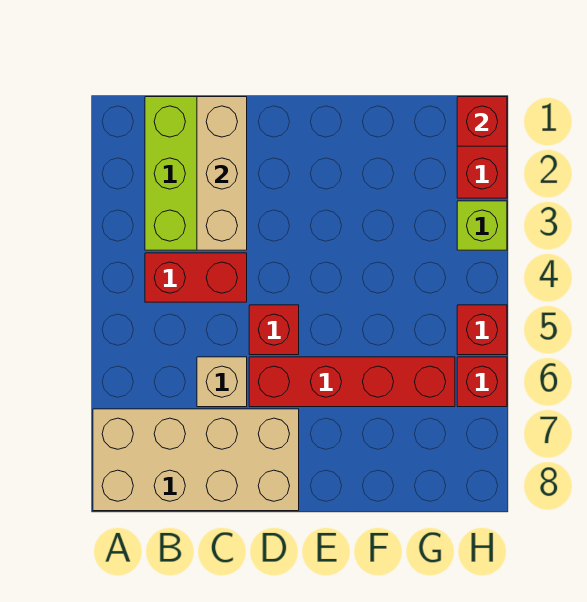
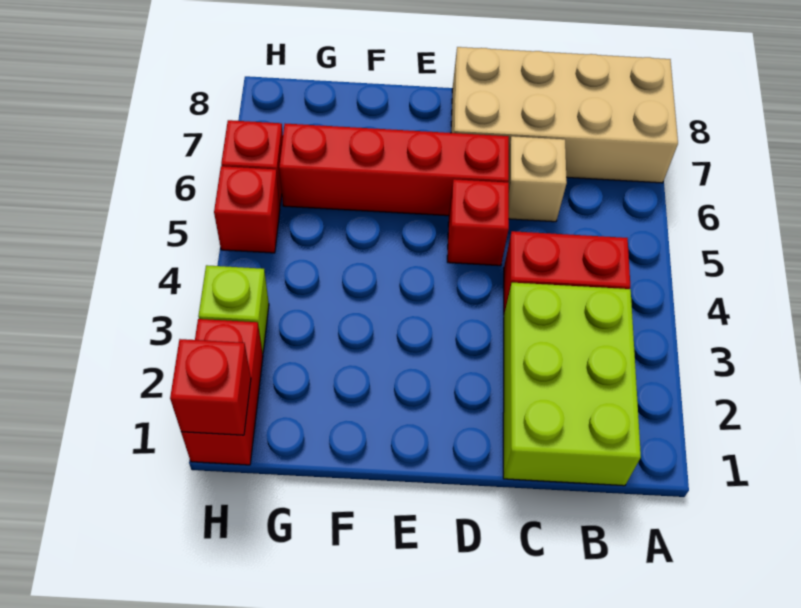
tan 1x3 brick [197,97,247,250] -> none

